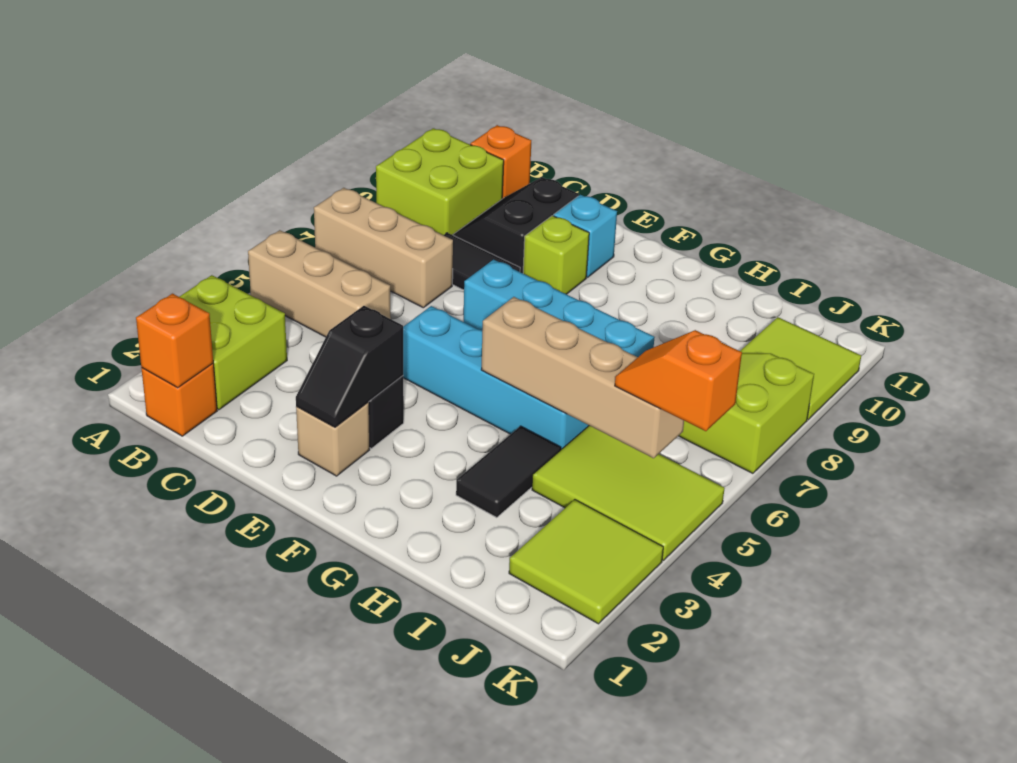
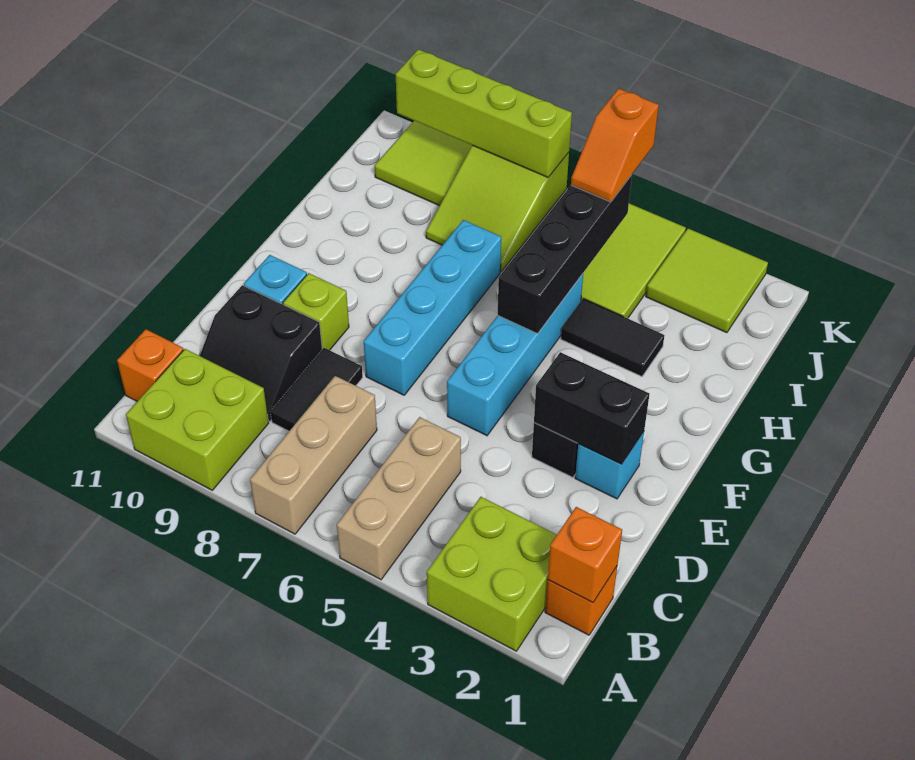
tan 1x1 brick [296,402,370,476] -> cyan 1x1 brick [575,432,644,499]
black 1x2 slope [296,306,403,427] -> black 1x2 brick [534,352,649,464]
tan 1x4 brick [481,297,684,458] -> black 1x4 brick [498,175,632,334]
none -> lime 1x4 brick [396,49,572,177]

